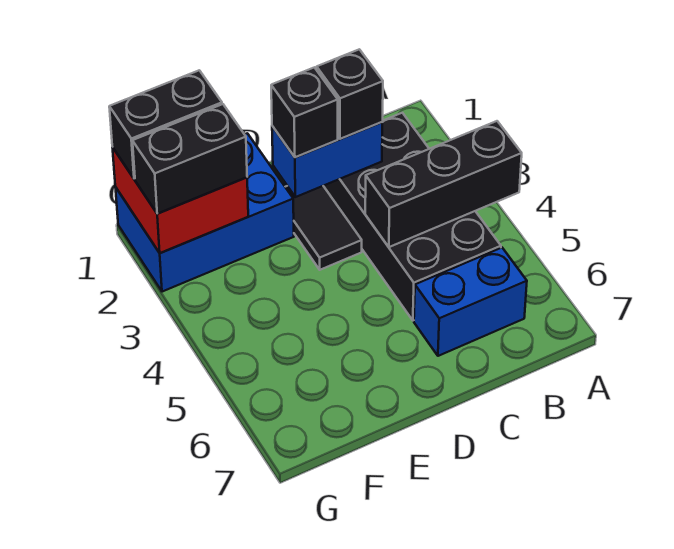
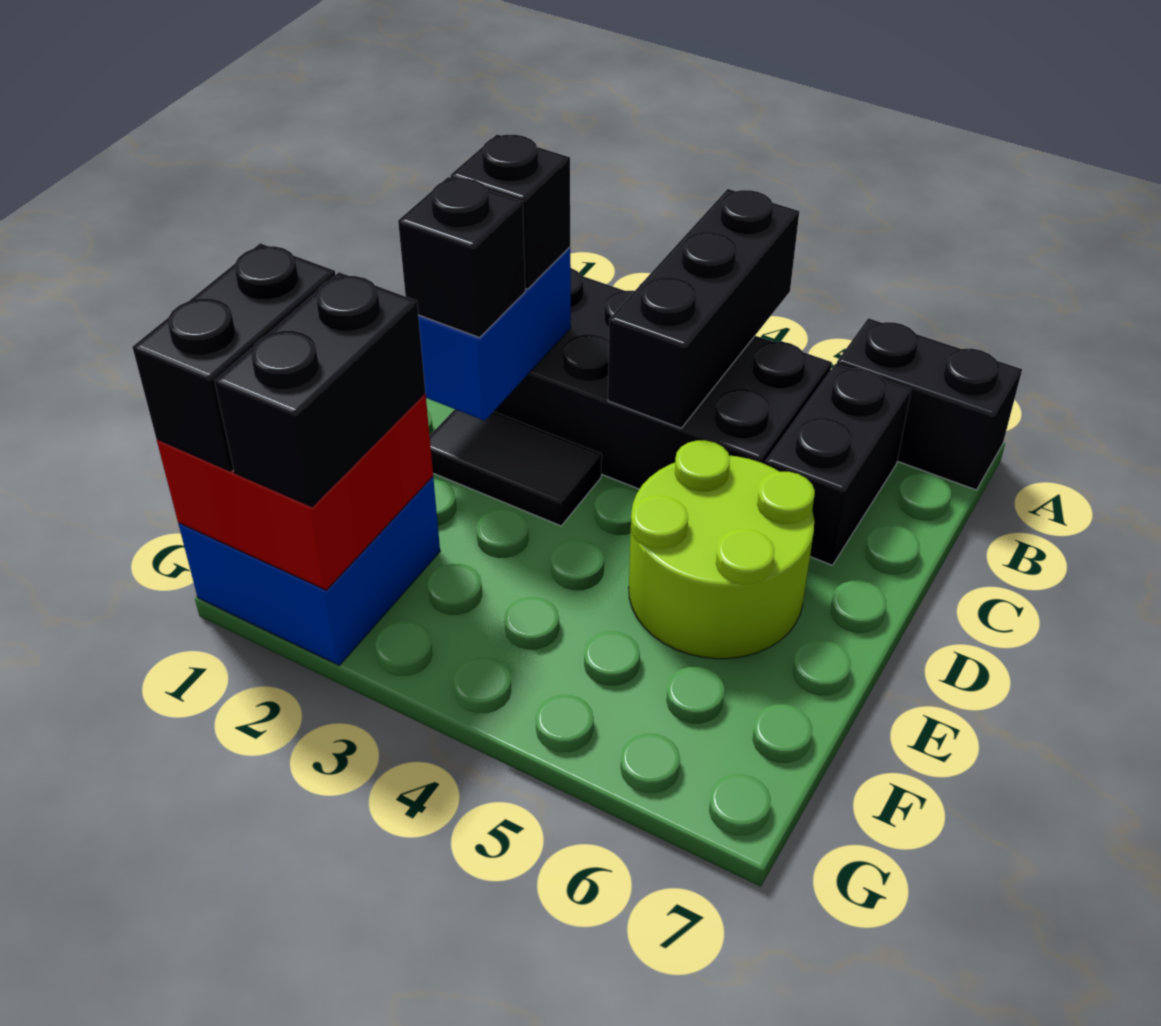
none -> black 1x2 brick [837,318,1022,490]
blue 1x2 brick [414,248,527,356] -> black 1x2 brick [765,364,911,565]
none -> lime 2x2 round brick [629,440,815,659]
blue 2x3 brick [115,133,294,292] -> blue 2x2 brick [178,477,440,665]

